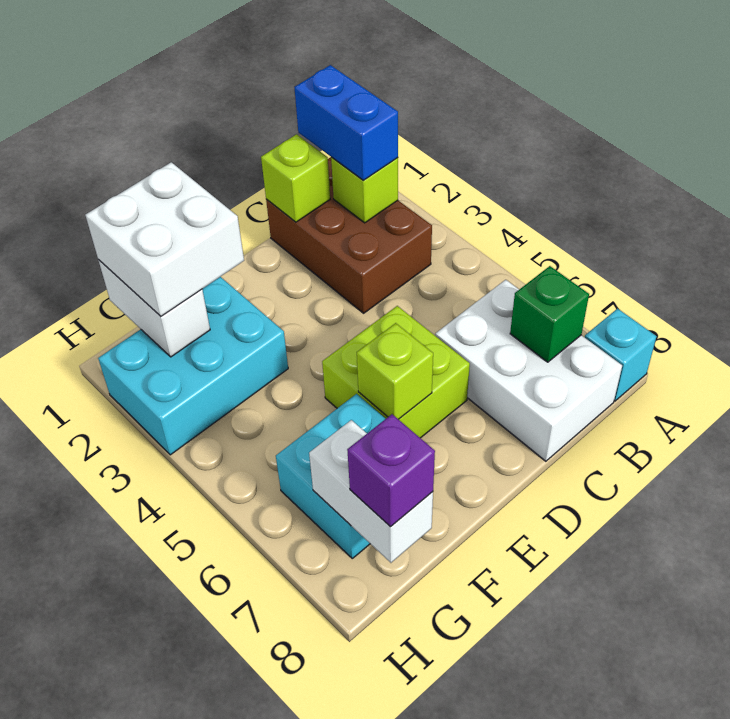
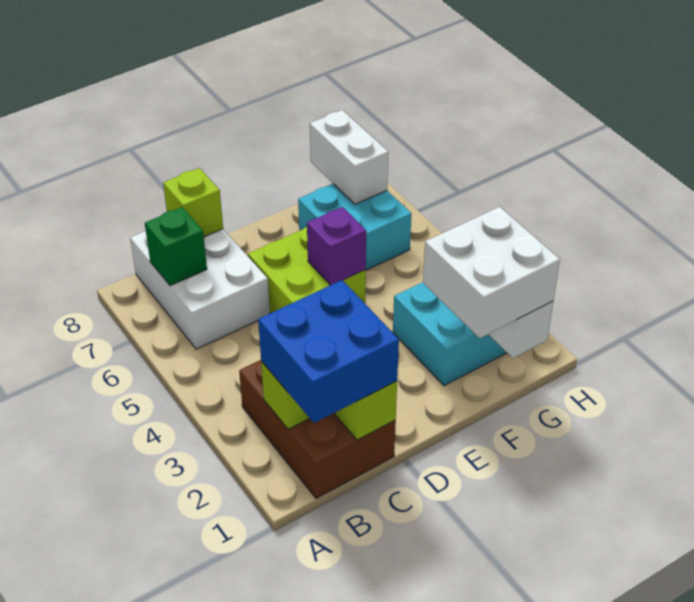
cyan 1x1 brick [585,309,656,401] -> none
blue 1x2 brick [294,65,398,180] -> blue 2x2 brick [258,280,399,423]
lime 1x1 brick [357,323,433,419] -> lime 1x1 brick moved to [163,168,223,237]
purple 1x1 brick [347,414,435,527] -> purple 1x1 brick moved to [307,207,366,285]

